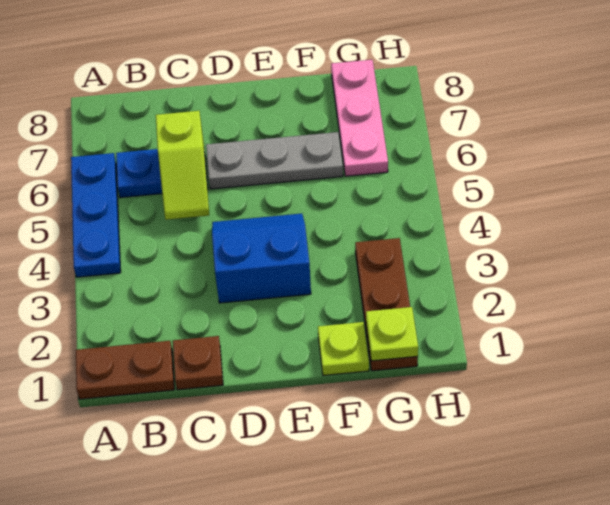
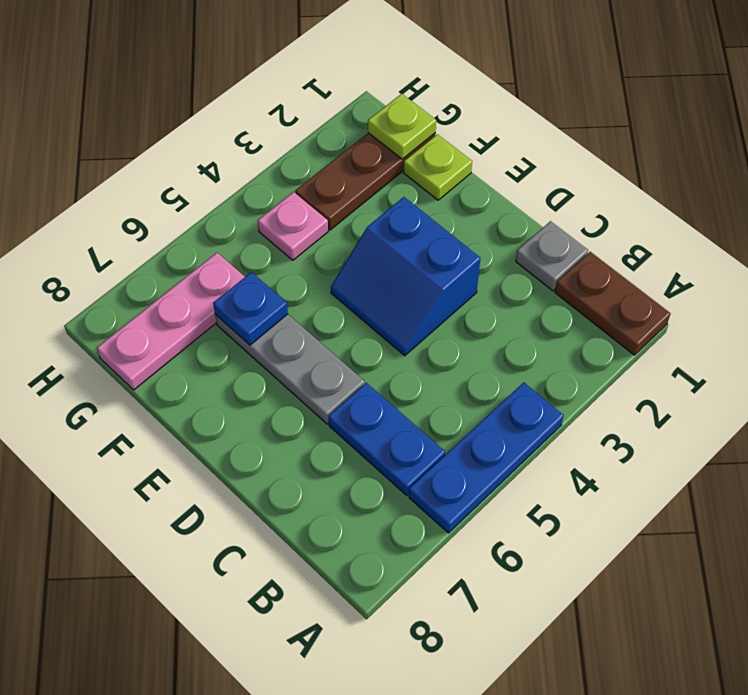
brown 1x1 plate [173,336,223,390] -> grey 1x1 plate [516,221,588,291]
lime 1x2 slope [156,111,209,220] -> none
none -> blue 1x1 plate [213,272,288,345]
none -> pink 1x1 plate [258,192,328,260]

